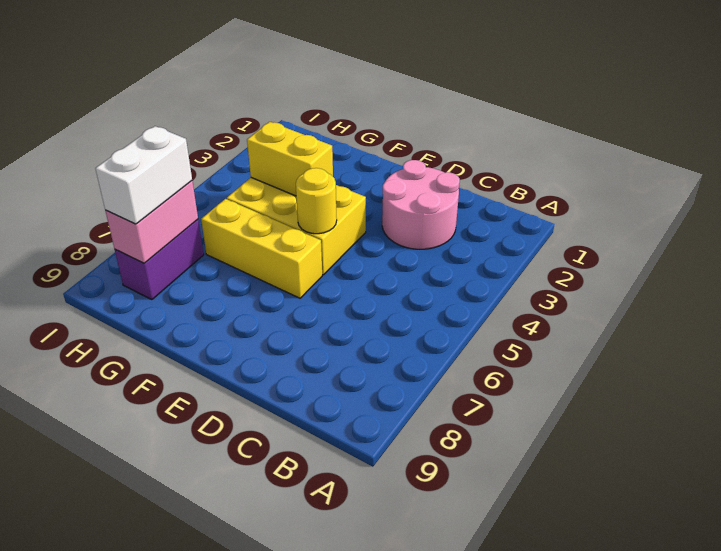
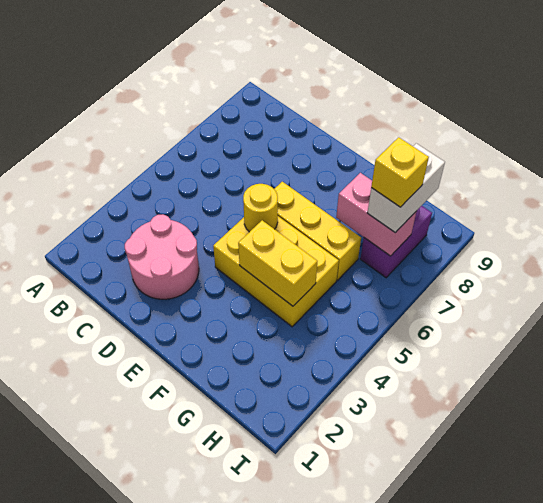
pink 1x2 brick [105,181,198,263] -> pink 1x2 brick turned to [336,173,416,256]
none -> yellow 1x1 brick [371,137,429,207]

